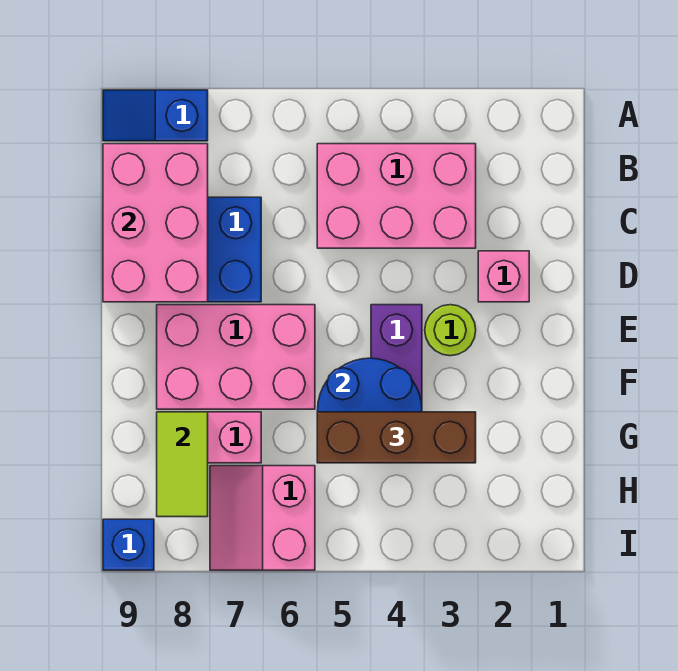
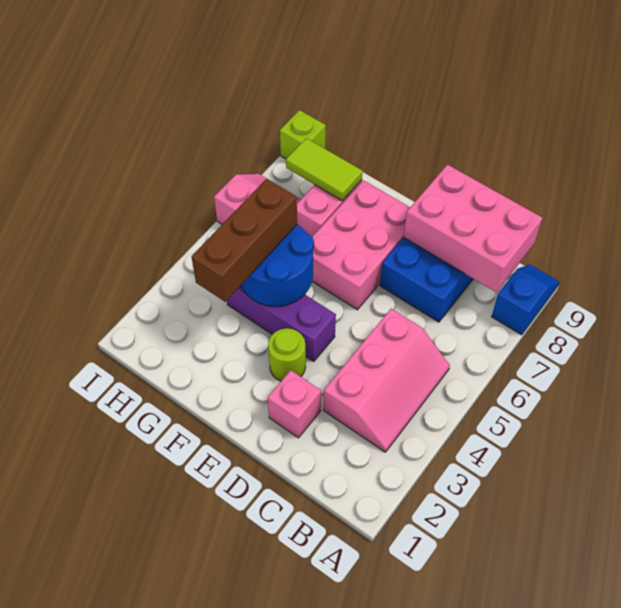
pink 2x3 brick [317,144,476,248] -> pink 2x3 slope [323,309,450,452]
blue 1x1 brick [103,519,154,570] -> lime 1x1 brick [280,110,326,159]

